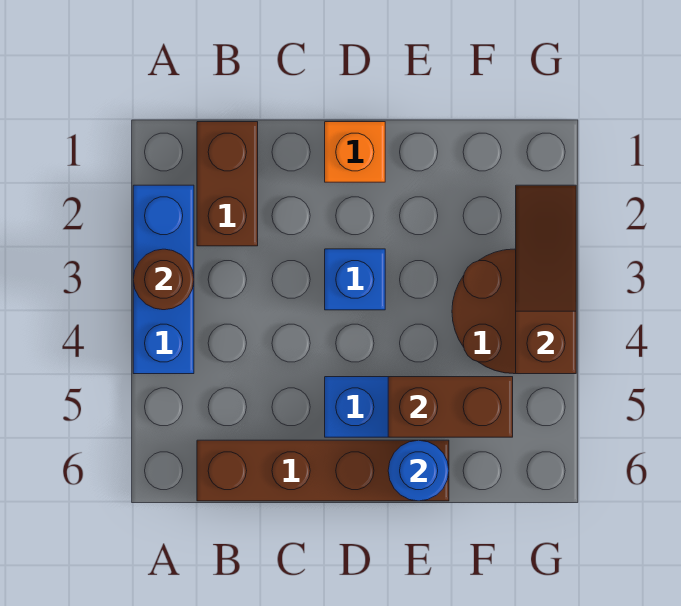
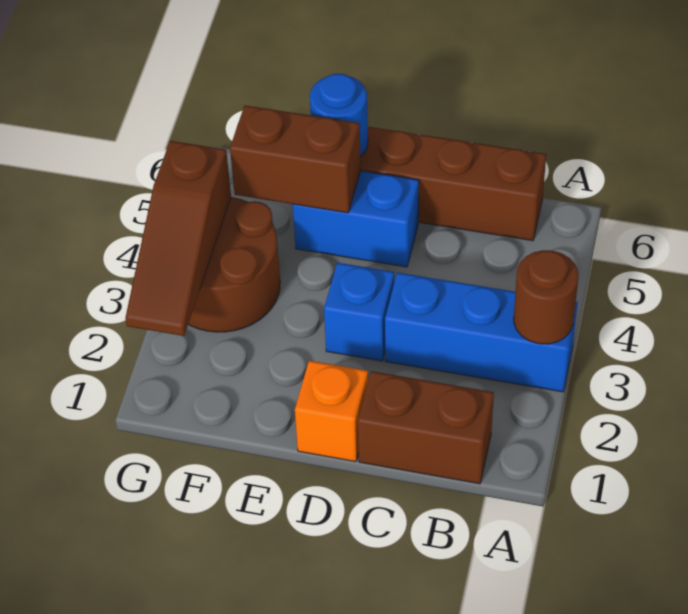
blue 1x3 brick [133,185,194,374] -> blue 1x3 brick turned to [385,272,578,392]
brown 1x2 brick [197,122,258,246] -> brown 1x2 brick turned to [358,371,494,484]

